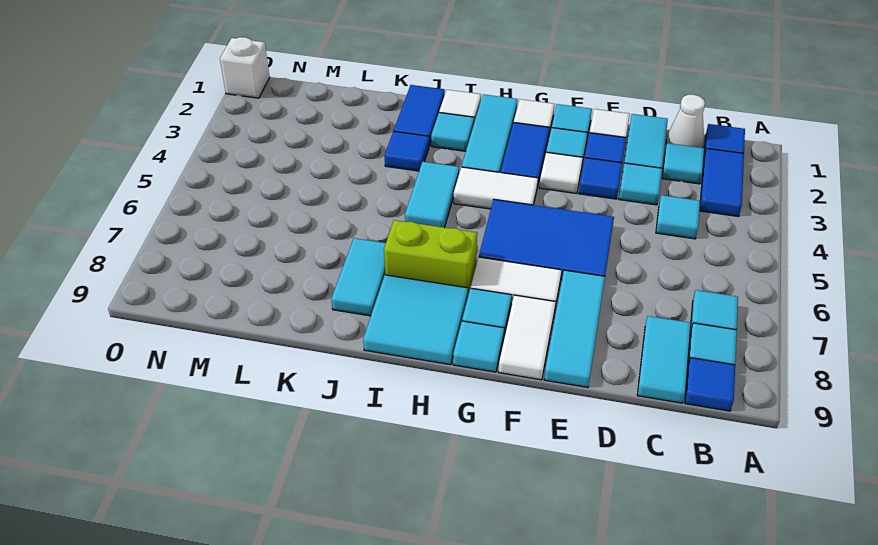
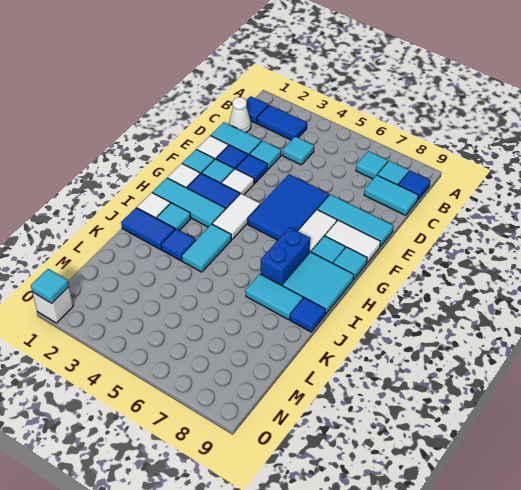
cyan 1x1 tile [662,143,704,184] -> cyan 1x1 tile moved to [31,269,69,303]
lime 1x2 brick [384,220,477,295] -> blue 1x2 brick [261,227,310,285]
cyan 1x2 tile [405,162,459,228] -> cyan 1x2 tile turned to [182,224,231,272]
none -> blue 1x1 tile [290,298,326,332]

